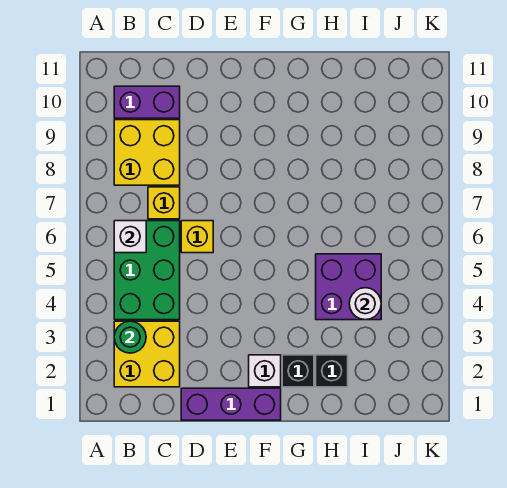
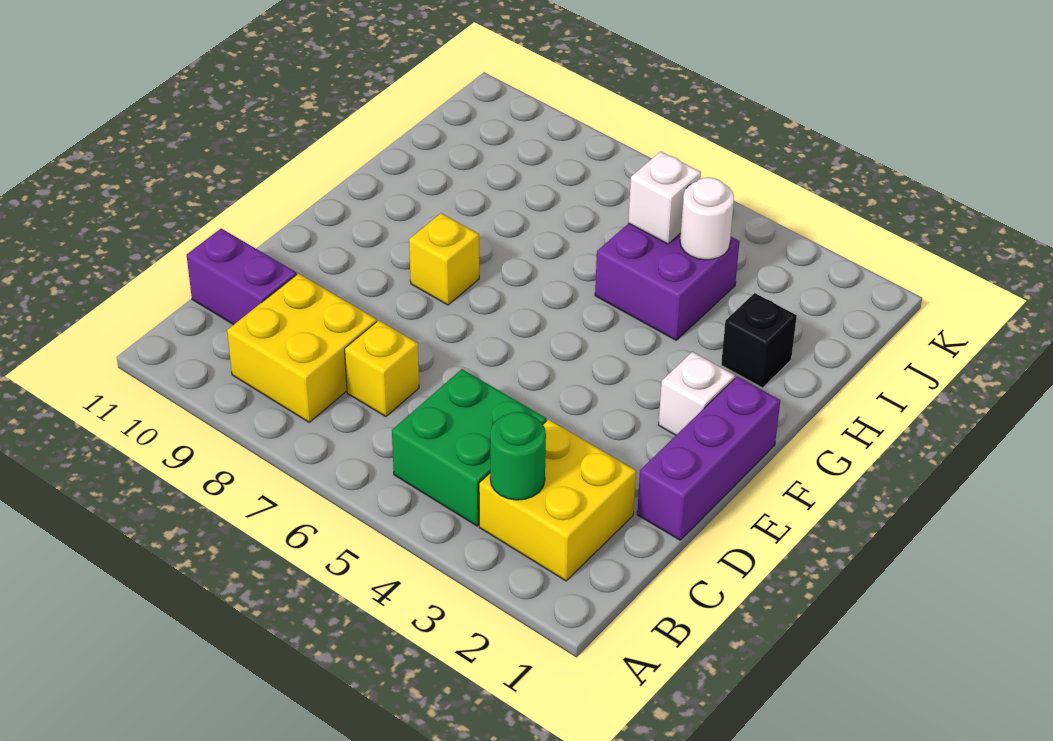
green 2x3 brick [114,221,180,320] -> green 2x2 brick [392,369,546,526]
white 1x1 brick [114,221,146,253] -> white 1x1 brick moved to [628,151,701,244]
purple 1x2 brick [114,86,180,118] -> purple 1x2 brick turned to [187,229,297,325]
yellow 1x1 brick [181,221,213,253] -> yellow 1x1 brick moved to [409,213,479,305]
black 1x1 brick [282,355,314,387] -> none

